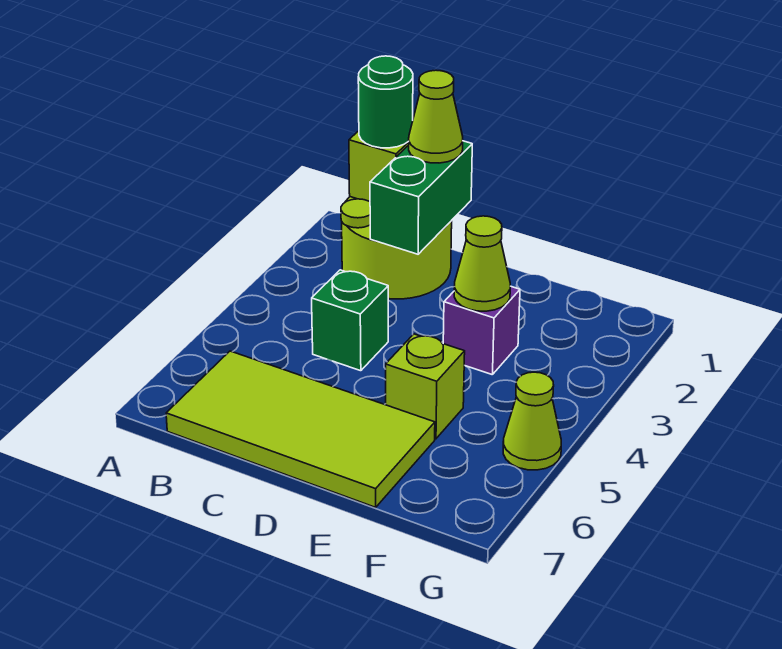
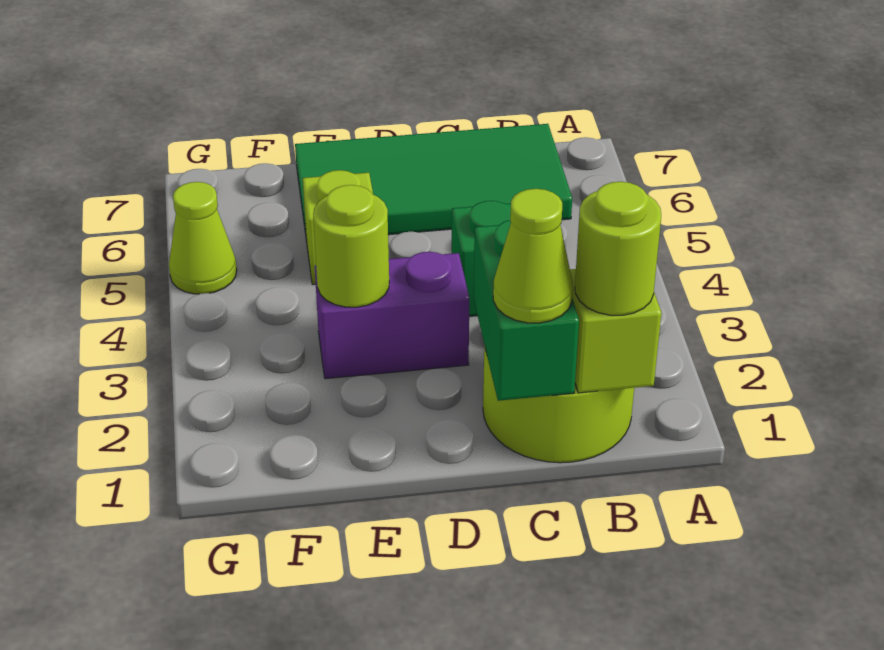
green 1x1 round brick [358,56,413,148] -> lime 1x1 round brick [575,182,661,315]
lime 2x4 tile [166,351,435,507] -> green 2x4 tile [295,124,572,241]
purple 1x1 brick [443,286,520,374] -> purple 1x2 brick [315,252,469,379]
lime 1x1 cone [454,216,510,311] -> lime 1x1 round brick [313,185,389,307]

